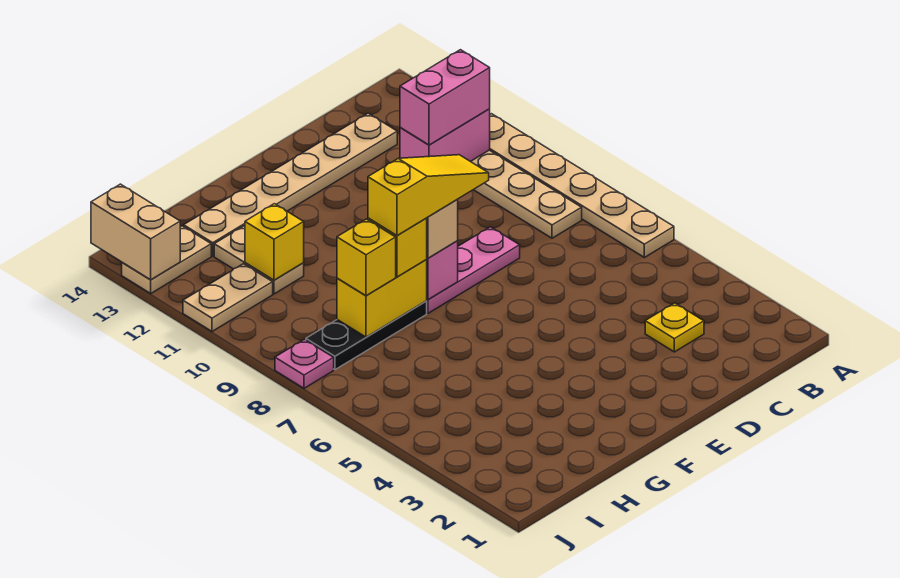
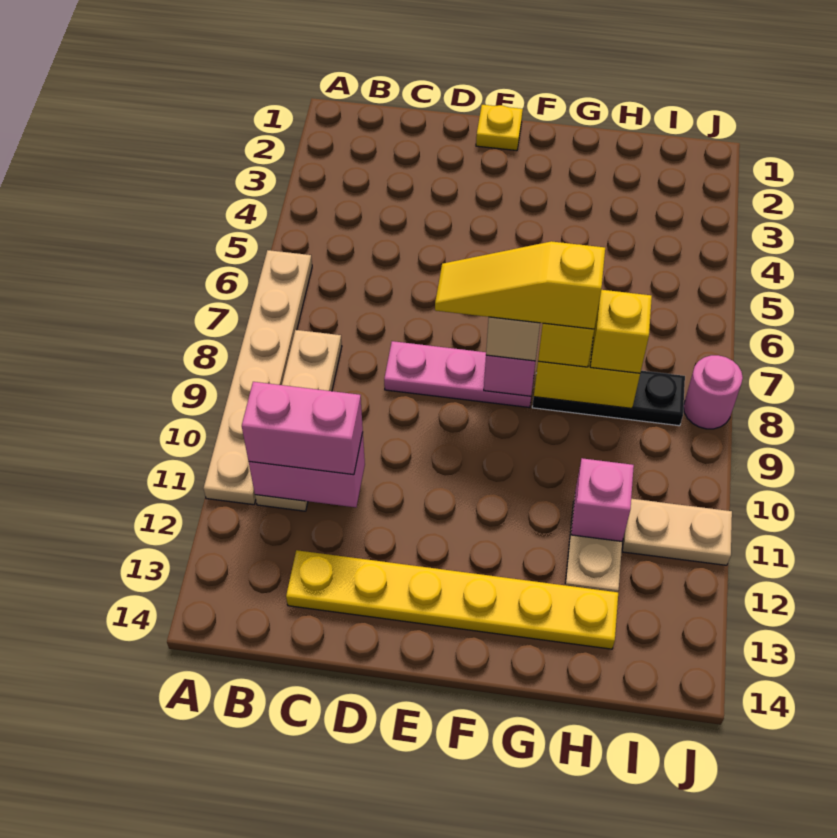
yellow 1x1 plate [645,303,704,352] -> yellow 1x1 plate moved to [476,105,523,151]
tan 1x6 plate [184,113,397,256] -> yellow 1x6 plate [286,550,618,649]
yellow 1x1 brick [245,204,304,280] -> pink 1x1 brick [571,458,634,541]
tan 1x2 plate [122,226,211,293] -> none
pink 1x1 plate [275,339,334,388] -> pink 1x1 round brick [684,355,743,429]
tan 1x2 brick [91,184,180,280] -> none

